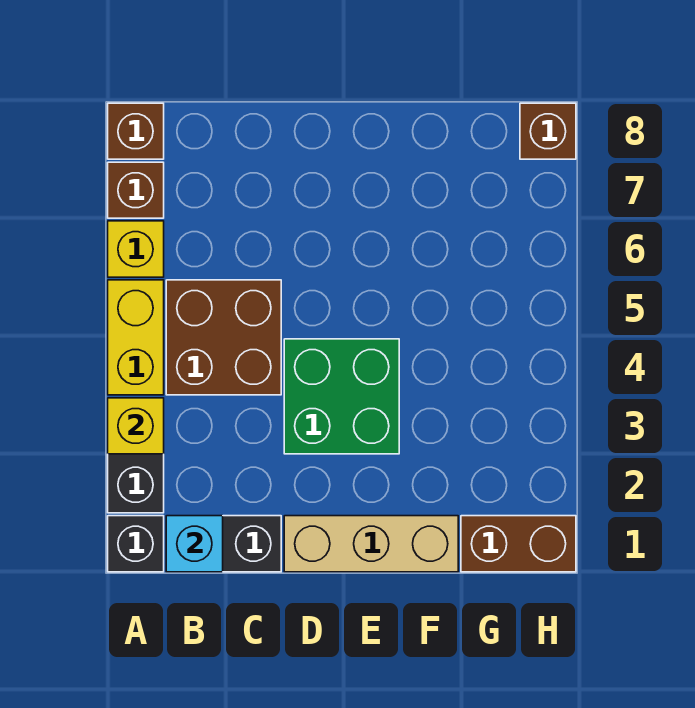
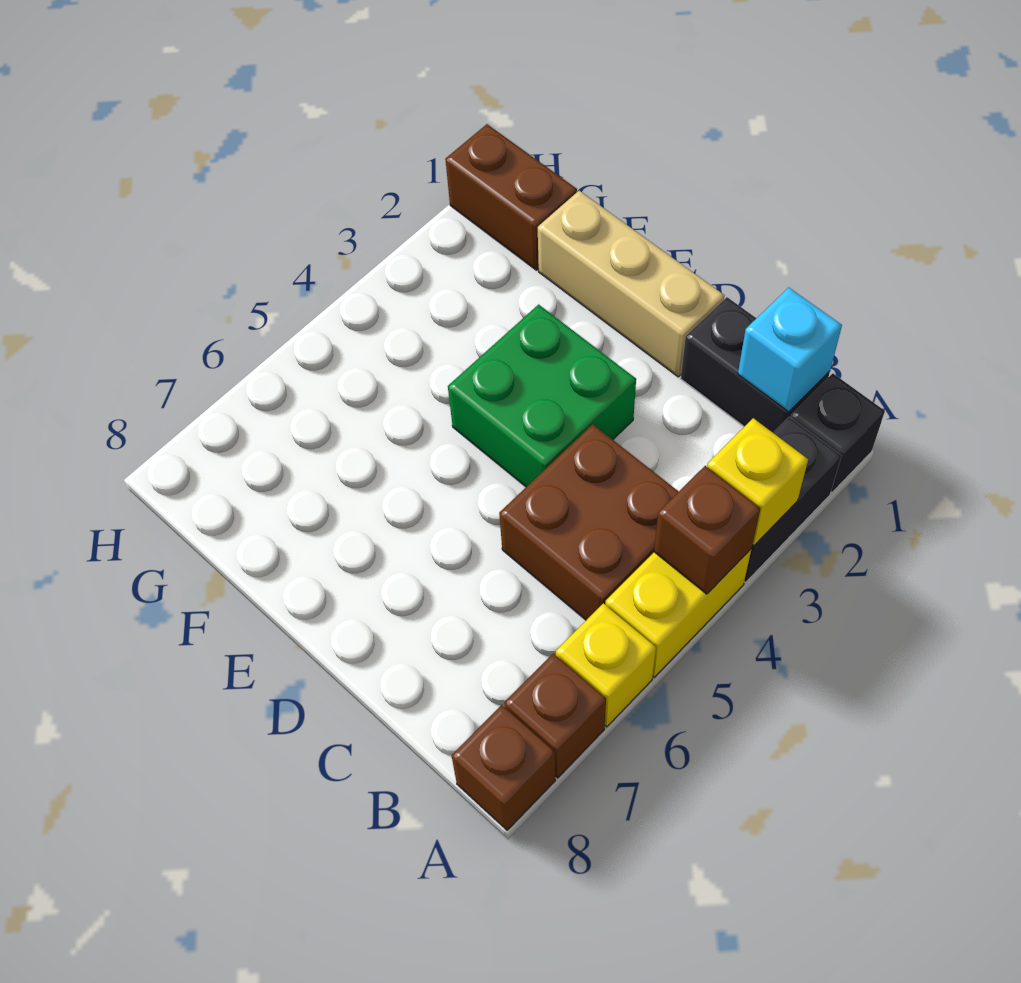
brown 1x1 brick [520,103,576,159] -> brown 1x1 brick moved to [654,466,760,594]

